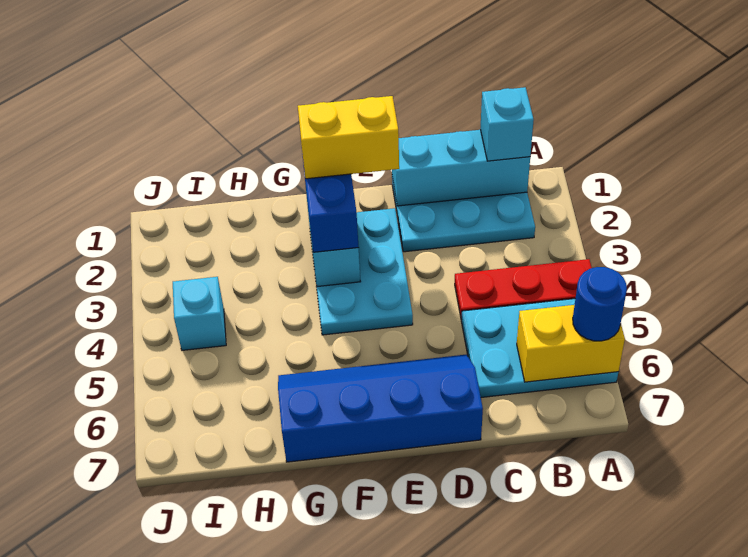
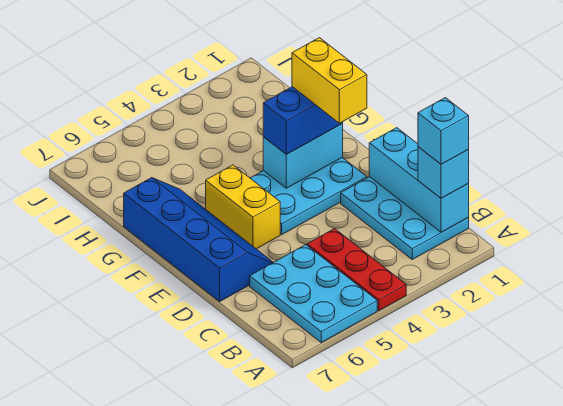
yellow 1x2 brick [517,305,625,382] -> yellow 1x2 brick moved to [206,165,280,249]
blue 1x1 round brick [573,267,627,341] -> none
cyan 1x1 brick [173,277,226,350] -> cyan 1x1 brick moved to [418,98,469,164]

